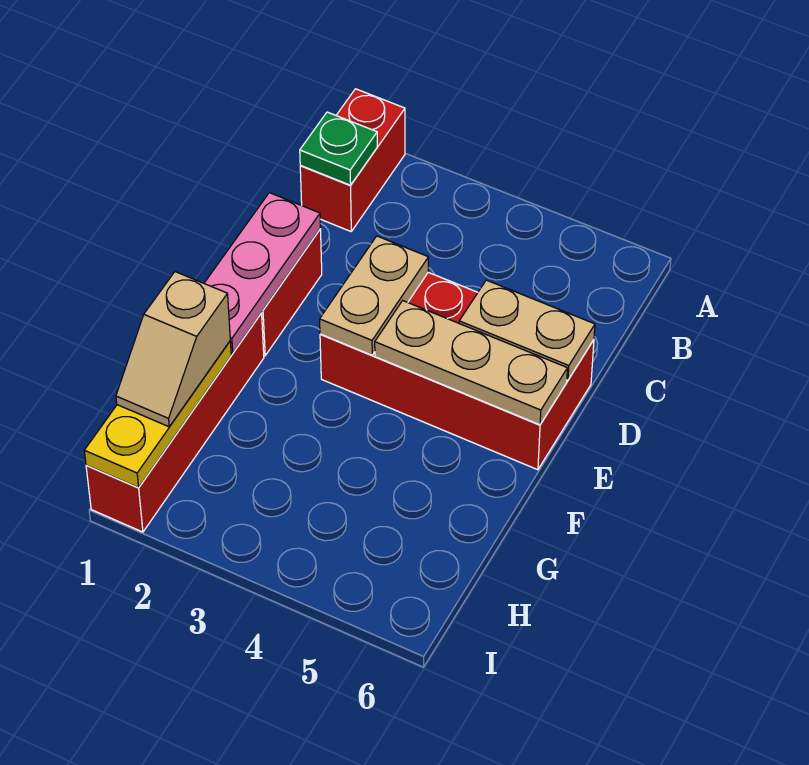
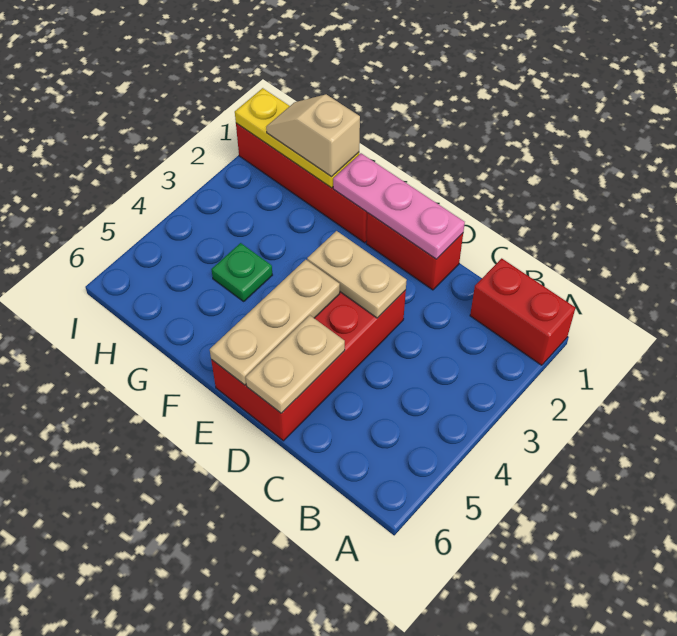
green 1x1 plate [300,112,377,185] -> green 1x1 plate moved to [211,243,272,301]

